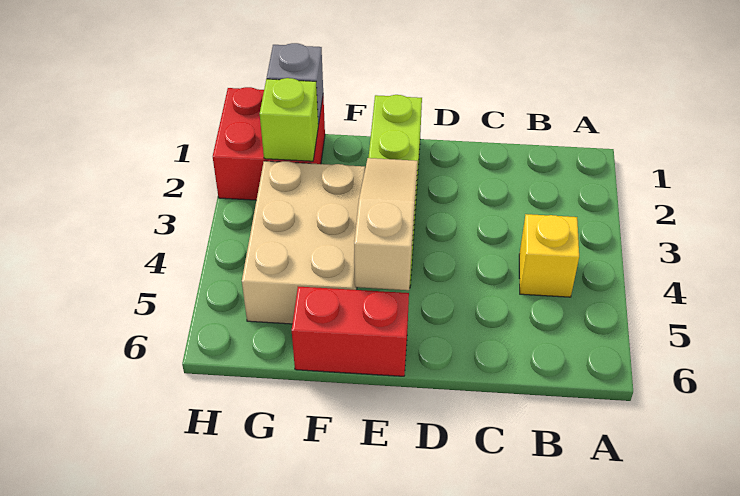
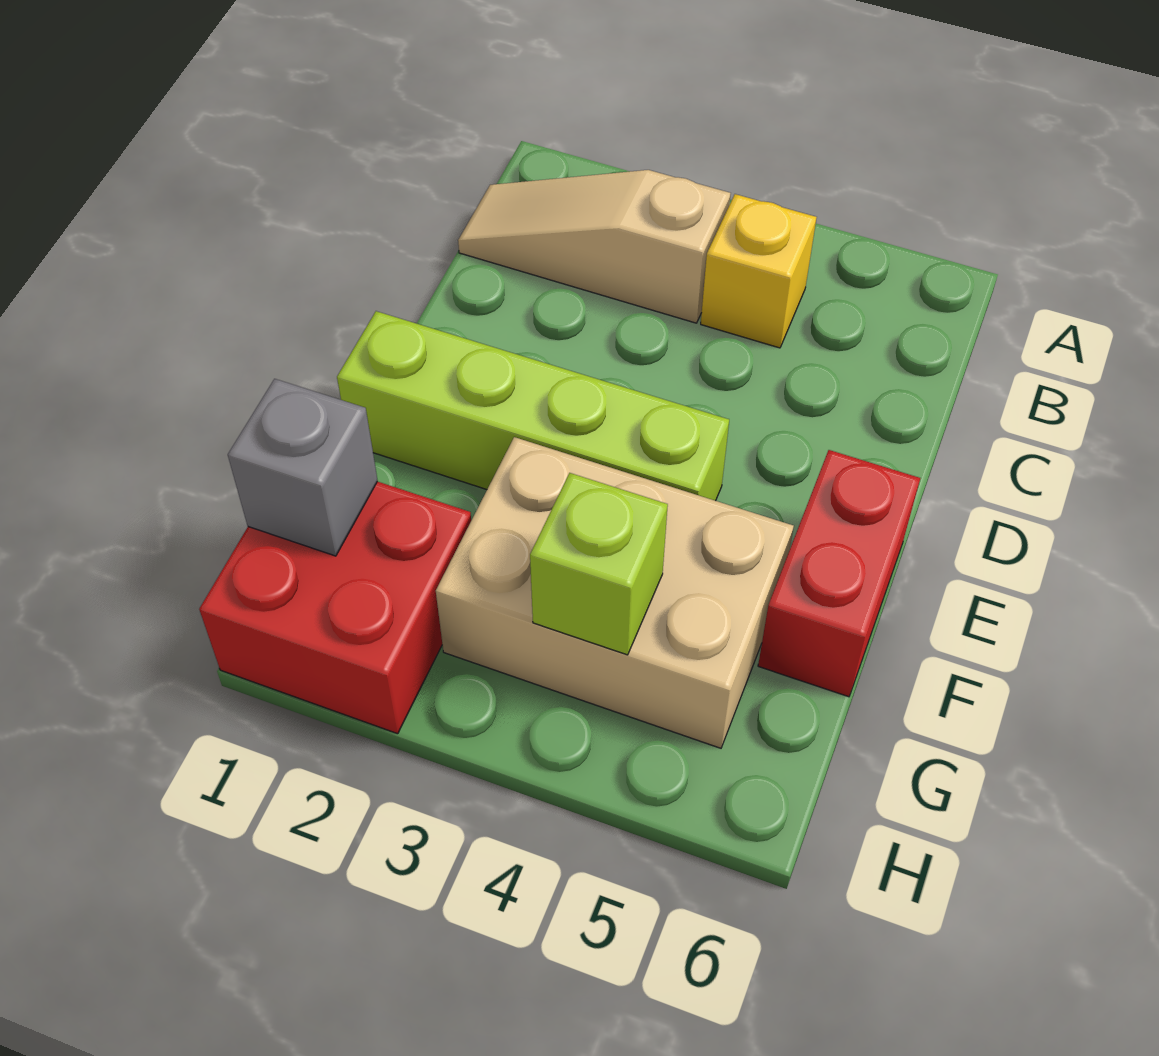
tan 1x3 slope [354,158,418,290] -> tan 1x3 slope moved to [458,170,731,323]
lime 1x1 brick [260,78,318,161] -> lime 1x1 brick moved to [530,473,668,655]

